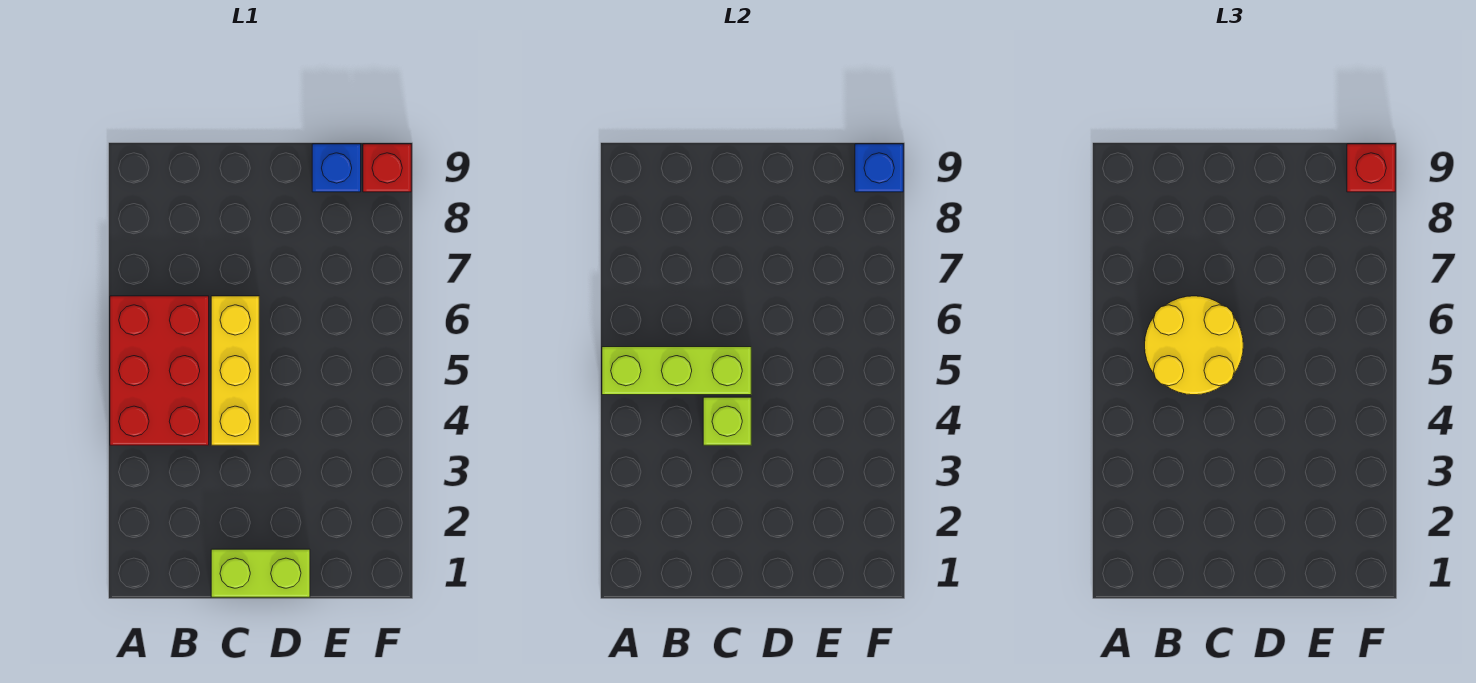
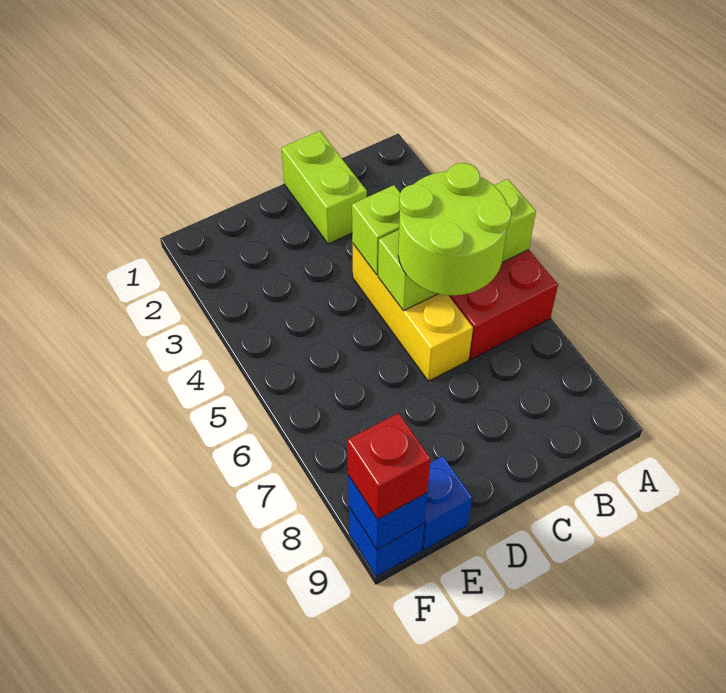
yellow 2x2 round brick [1145,296,1243,395] -> lime 2x2 round brick [398,163,511,295]
lime 1x2 brick [211,549,310,597] -> lime 1x2 brick turned to [281,131,367,244]
red 1x1 brick [363,144,411,192] -> blue 1x1 brick [349,507,424,577]

